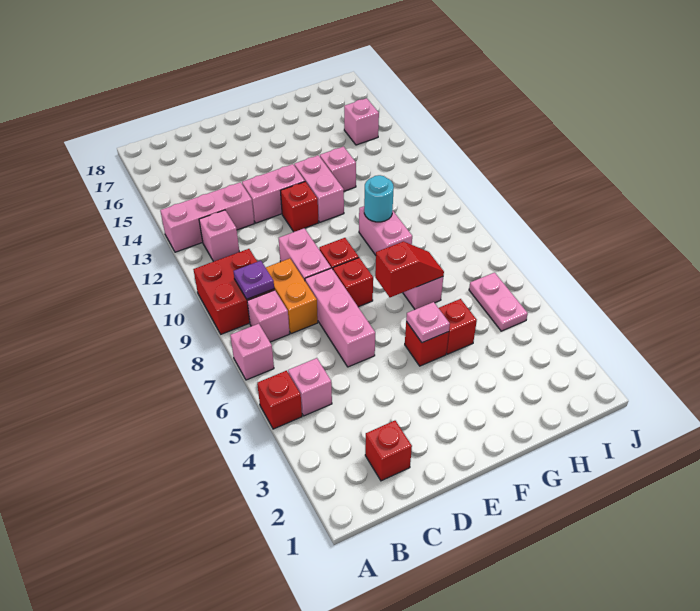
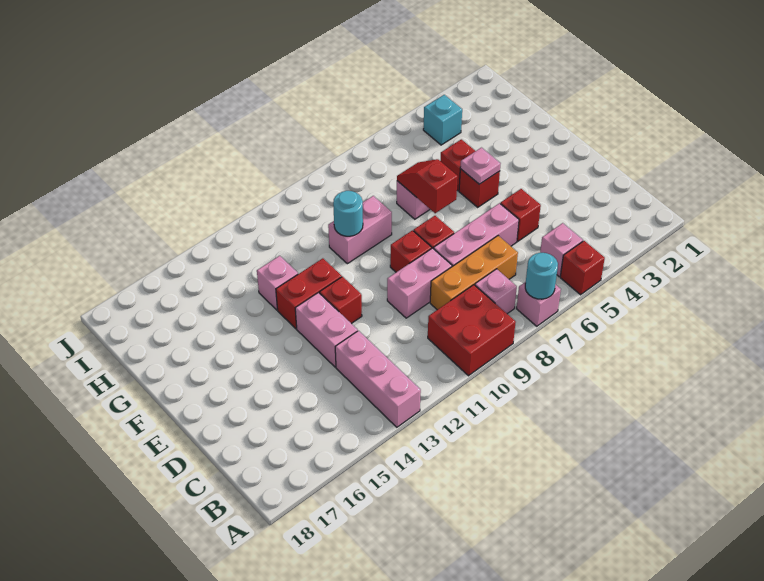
none -> cyan 1x1 round brick [525,253,558,299]
purple 1x1 plate [234,261,274,299] -> none
pink 1x1 brick [199,210,239,262] -> none
red 1x1 brick [365,421,412,481] -> red 1x1 brick moved to [500,189,541,241]
orange 1x2 brick [266,258,318,334] -> orange 1x3 brick [430,236,518,310]
pink 1x2 brick [294,155,344,222] -> red 1x2 brick [276,258,342,329]
none -> cyan 1x1 brick [423,95,462,145]
pink 1x2 plate [469,273,528,331] -> none
pink 1x1 brick [344,98,379,145] -> none

